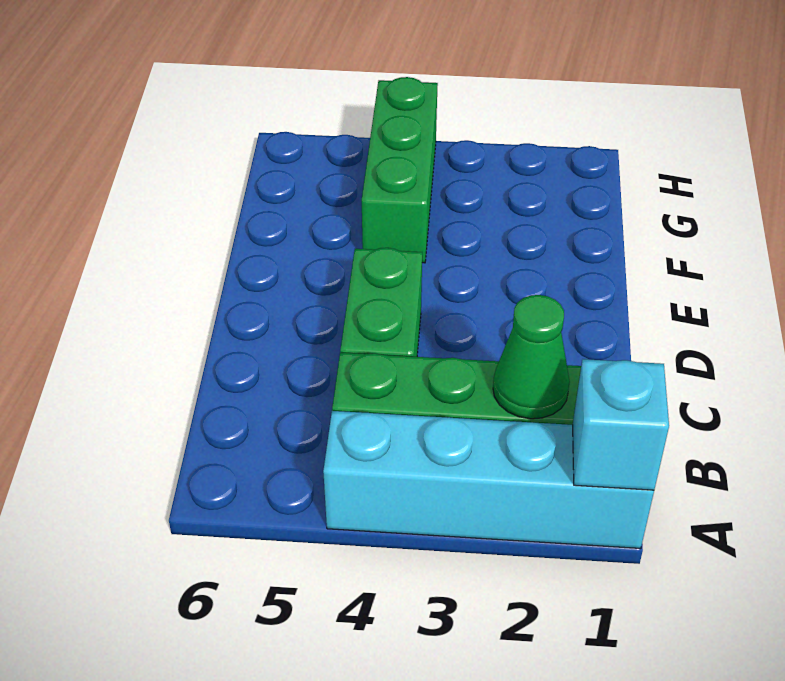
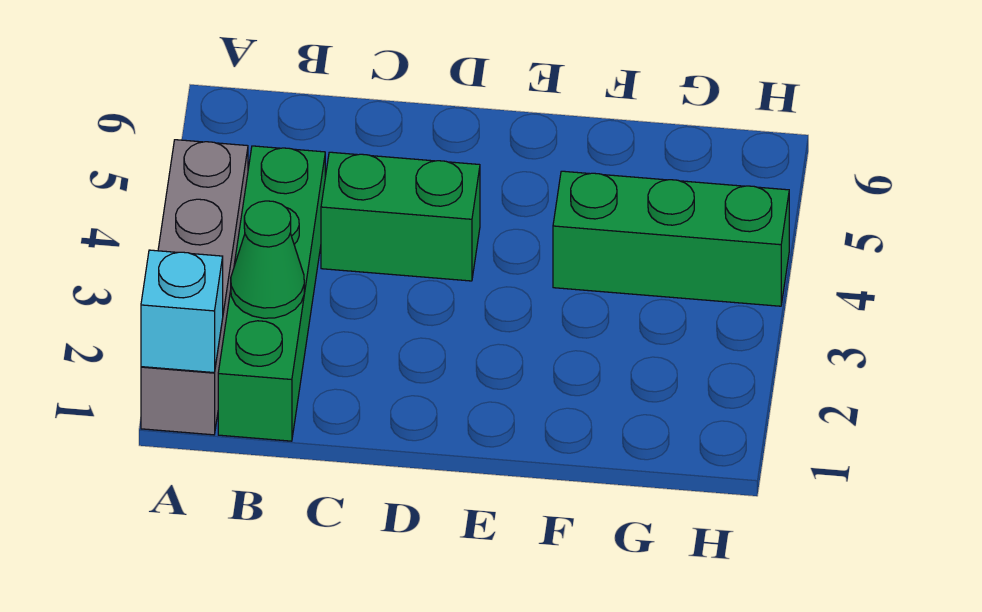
cyan 1x4 brick [323,411,654,549] -> grey 1x4 brick [141,140,248,435]

